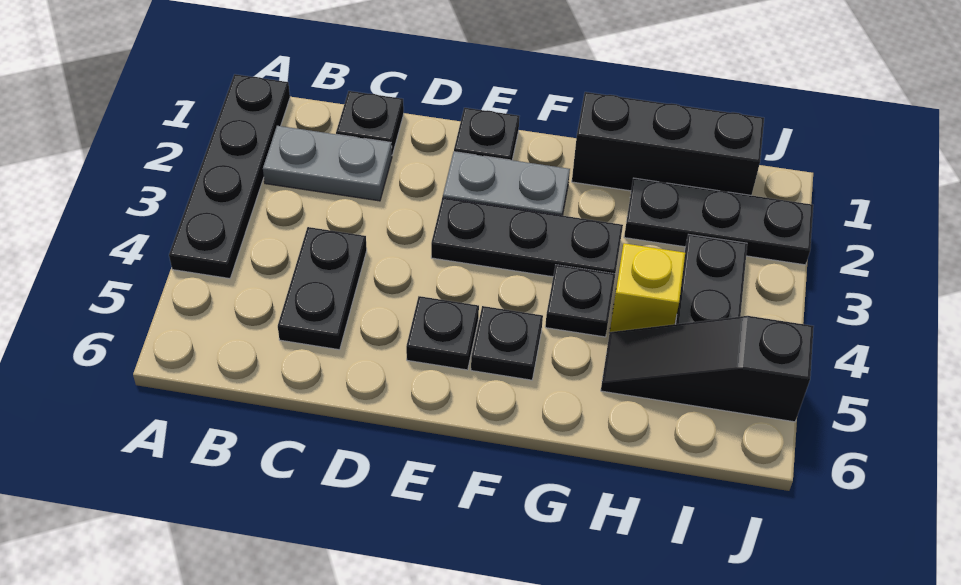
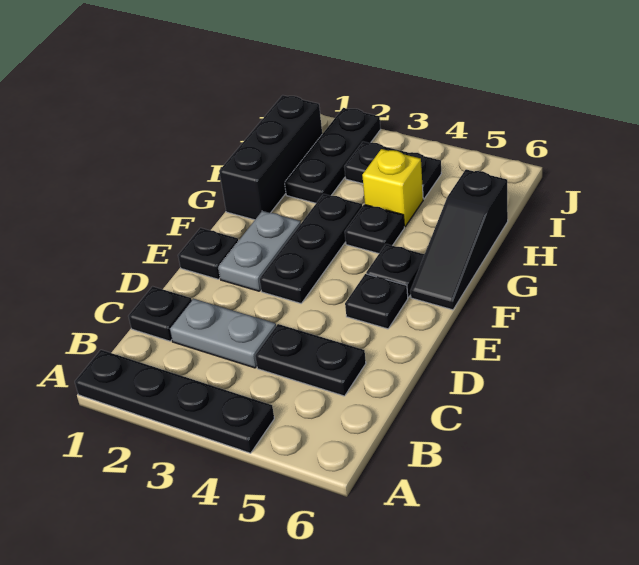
grey 1x2 plate [263,126,392,201] -> grey 1x2 plate turned to [170,299,276,368]
black 1x3 slope [601,316,814,422] -> black 1x3 slope moved to [410,169,508,310]

